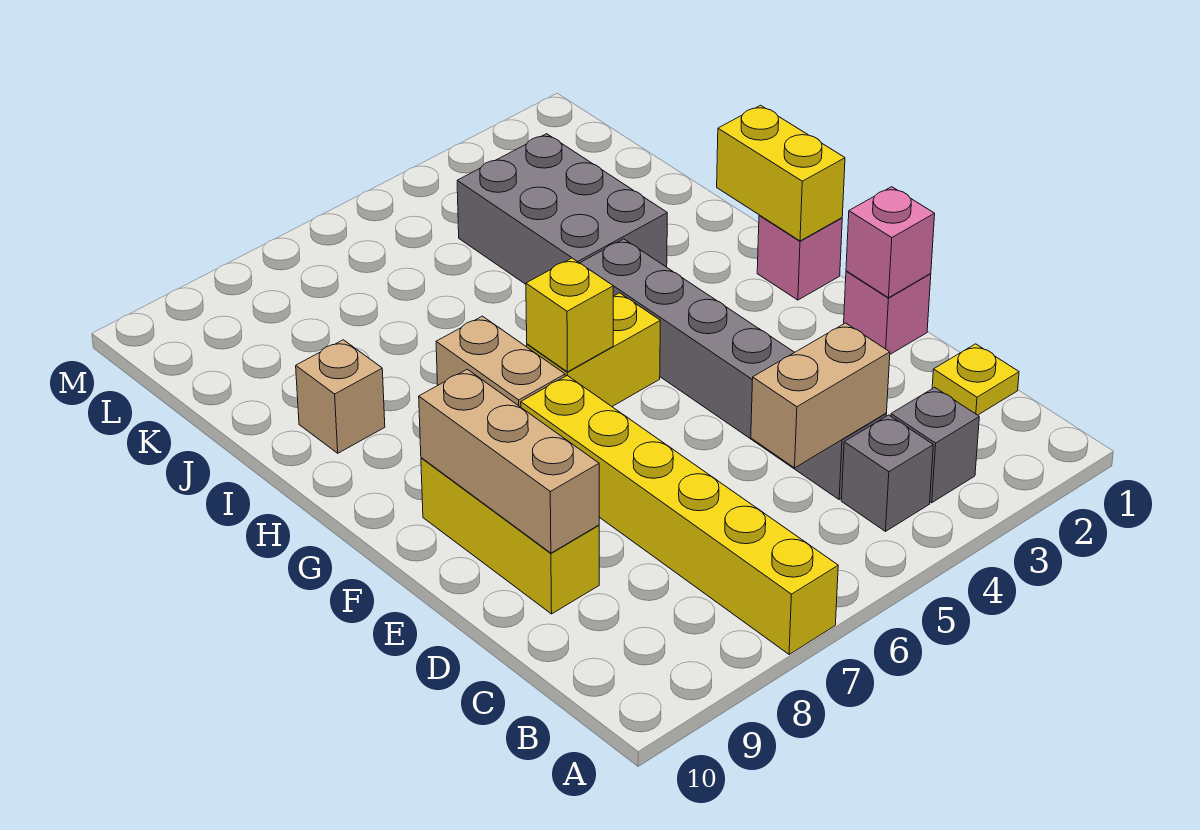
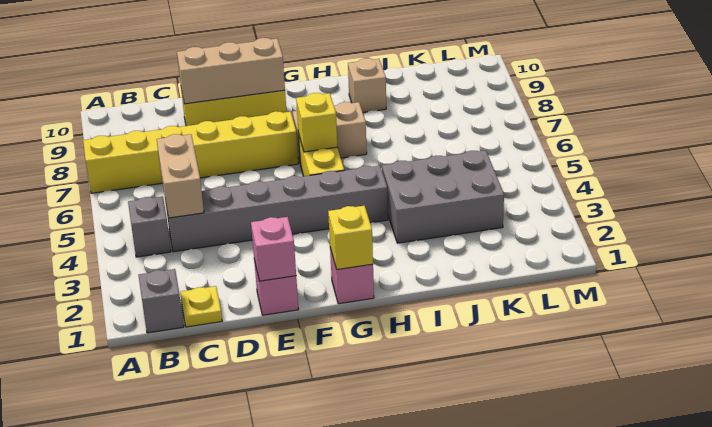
grey 1x1 brick [891,387,979,503] -> grey 1x1 brick moved to [138,269,184,333]
yellow 1x2 brick [717,105,845,241] -> yellow 1x1 brick [328,206,373,270]

